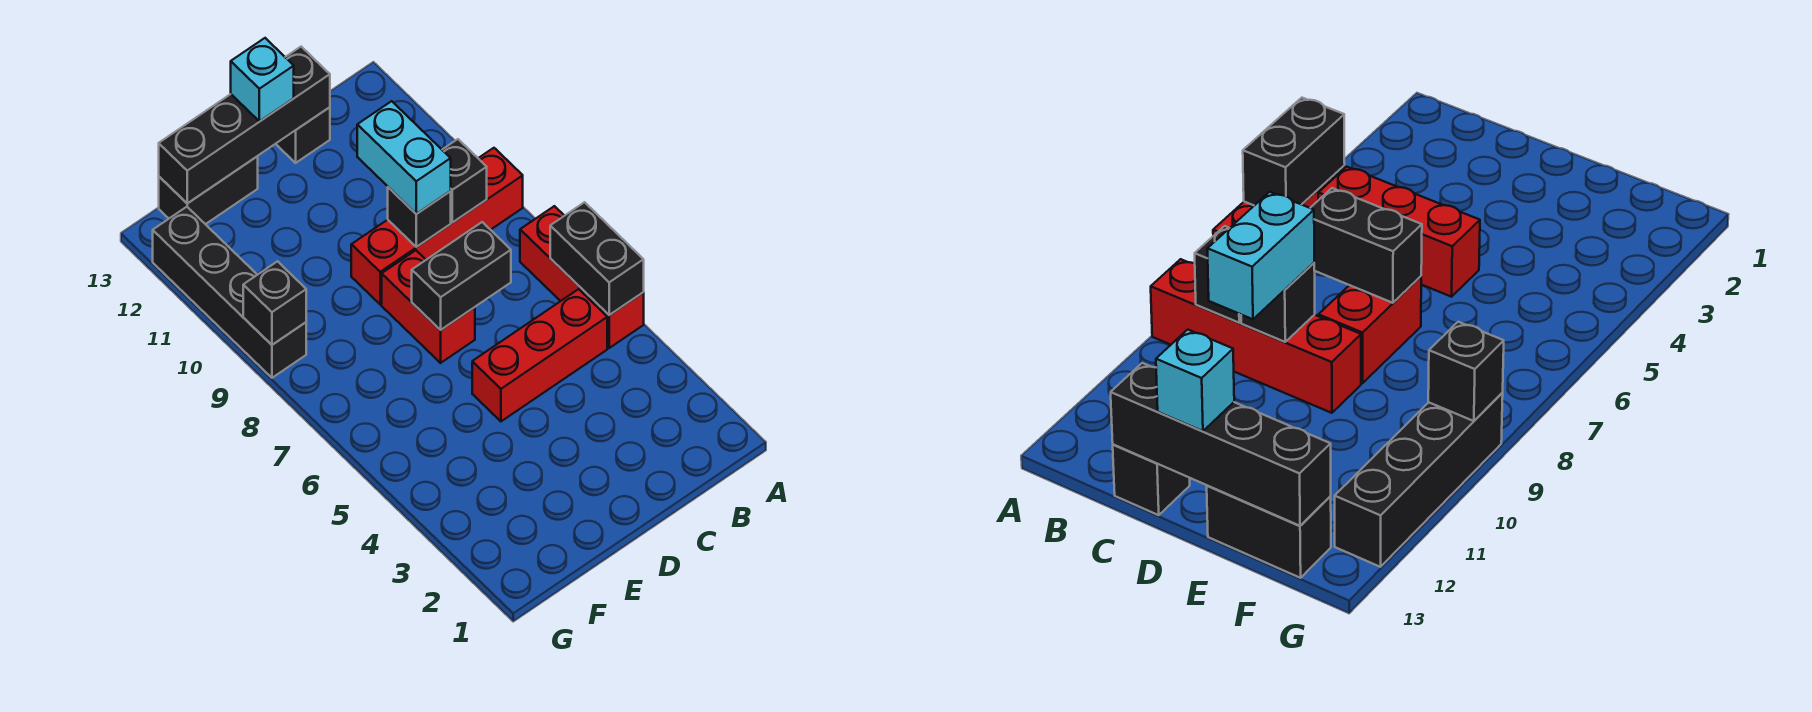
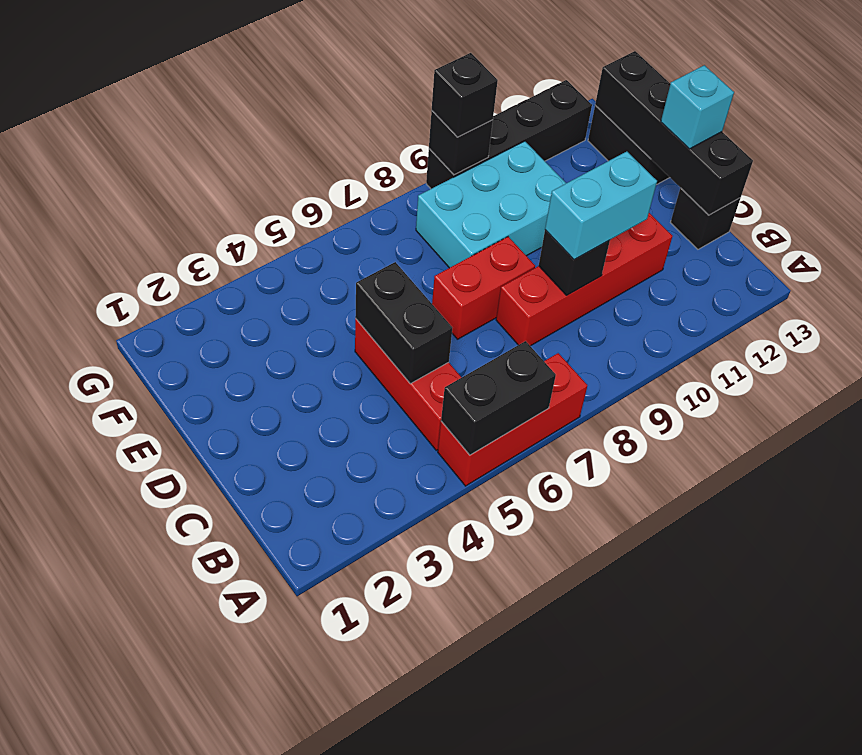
red 1x4 brick [351,148,523,304] -> red 1x4 brick turned to [496,213,673,346]
black 1x1 brick [442,139,487,223] -> black 1x1 brick moved to [432,53,498,137]
black 1x2 brick [412,222,511,330] -> black 1x2 brick moved to [355,262,452,384]
none -> cyan 2x3 brick [416,141,566,268]

